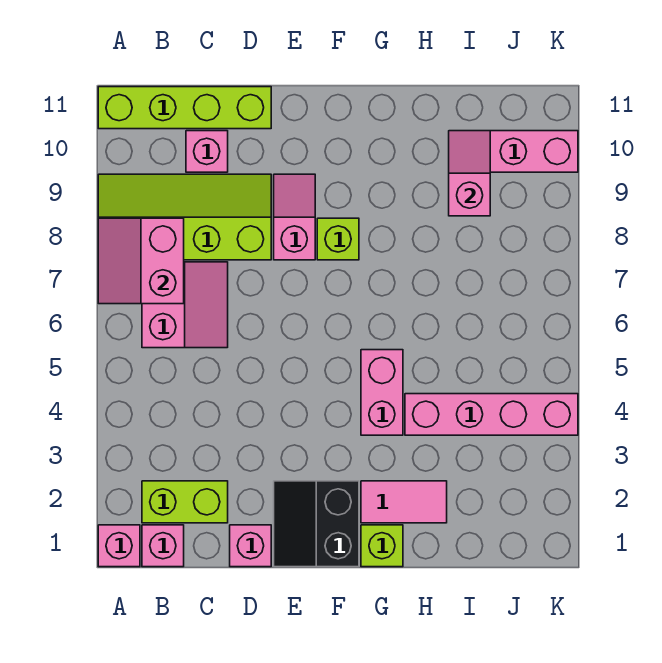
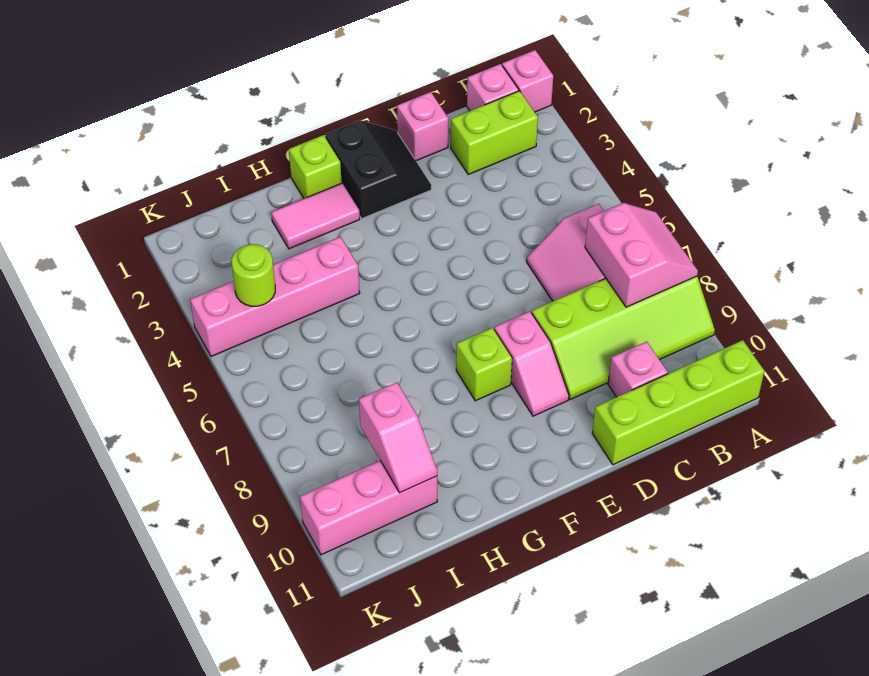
pink 1x2 brick [361,350,403,435] -> none
none -> lime 1x1 round brick [232,244,275,306]

